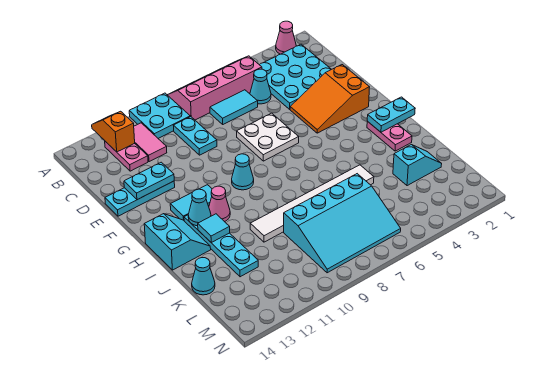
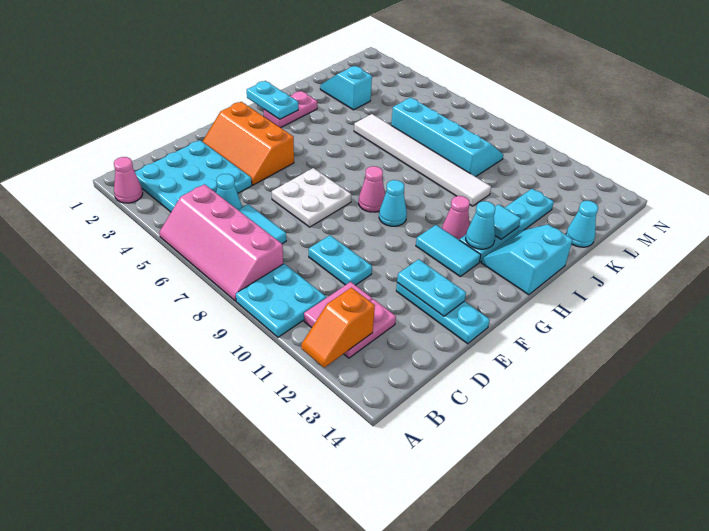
cyan 1x2 plate [174,117,217,155] -> cyan 1x2 plate turned to [309,235,372,285]
orange 2x3 slope [290,65,370,133] -> orange 2x3 slope turned to [202,102,294,185]
none -> pink 1x1 cone [359,166,385,212]
cyan 3x4 slope [284,174,401,273] -> cyan 2x4 slope [391,98,503,177]

